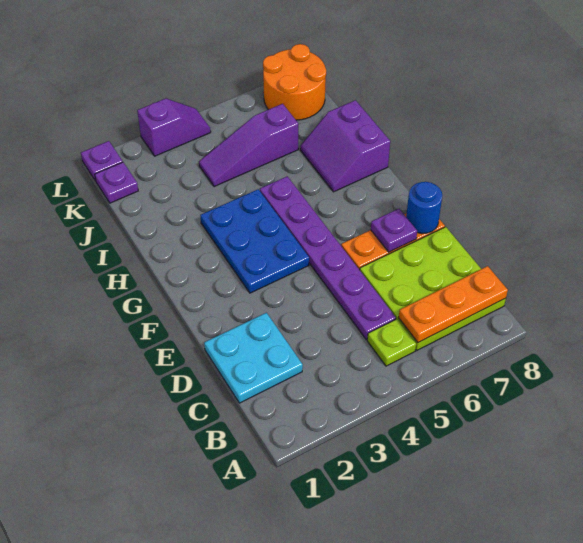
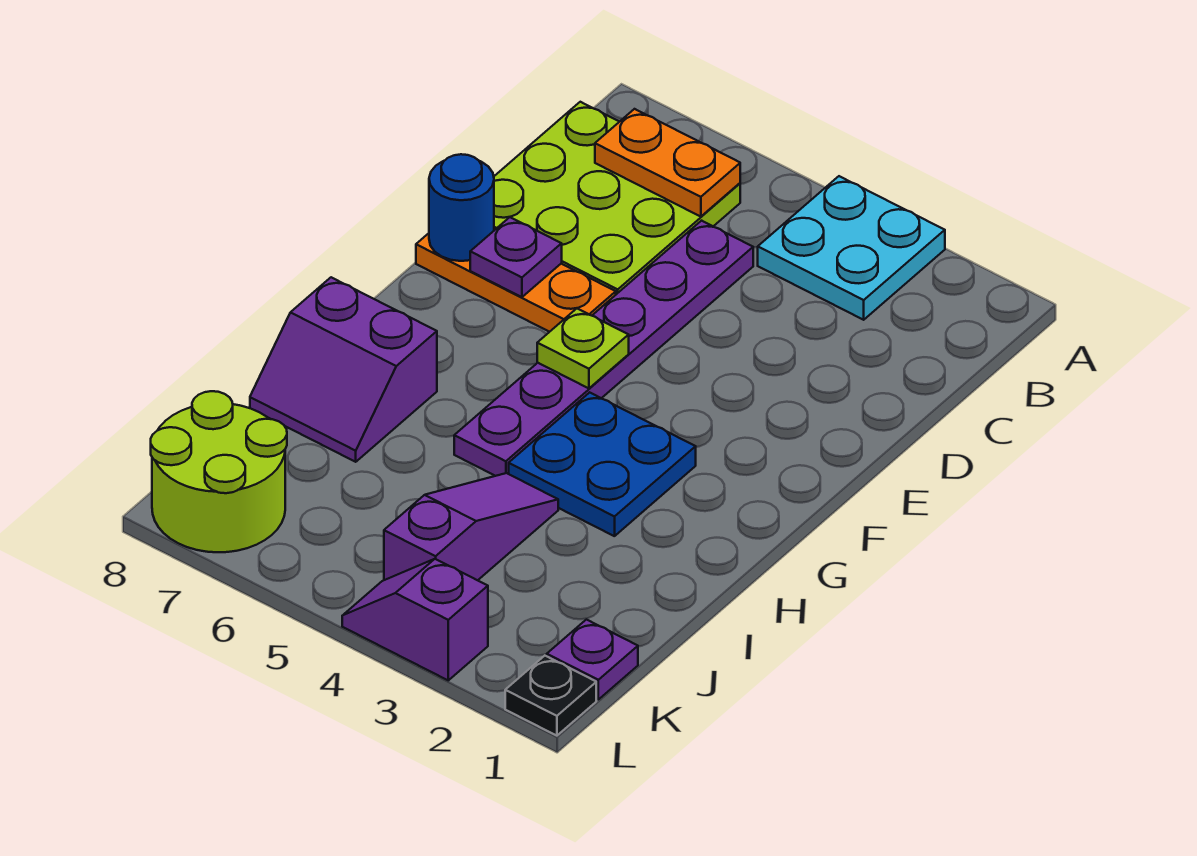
lime 1x1 plate [367,319,416,366] -> lime 1x1 plate moved to [537,309,629,388]
orange 1x3 plate [399,266,508,342] -> orange 1x2 plate [595,109,740,217]
cyan 2x2 plate [204,313,303,403] -> cyan 2x2 plate moved to [758,176,945,320]
blue 2x3 plate [200,189,309,293] -> blue 2x2 plate [509,392,696,536]
purple 2x2 slope [300,100,390,192] -> purple 2x2 slope turned to [250,277,437,462]
purple 1x3 slope [199,104,298,187] -> purple 1x3 slope turned to [384,473,558,580]
orange 2x2 round brick [263,44,326,120] -> lime 2x2 round brick [151,391,287,552]
purple 1x1 plate [81,141,123,181] -> black 1x1 plate [505,656,596,736]

